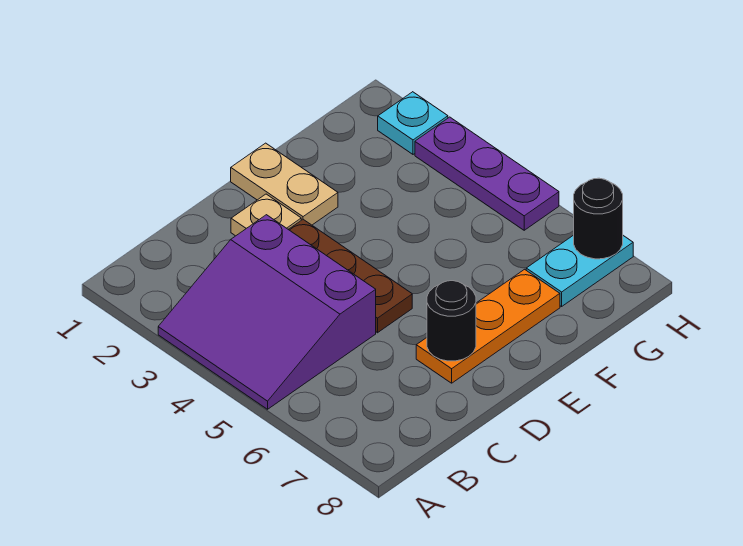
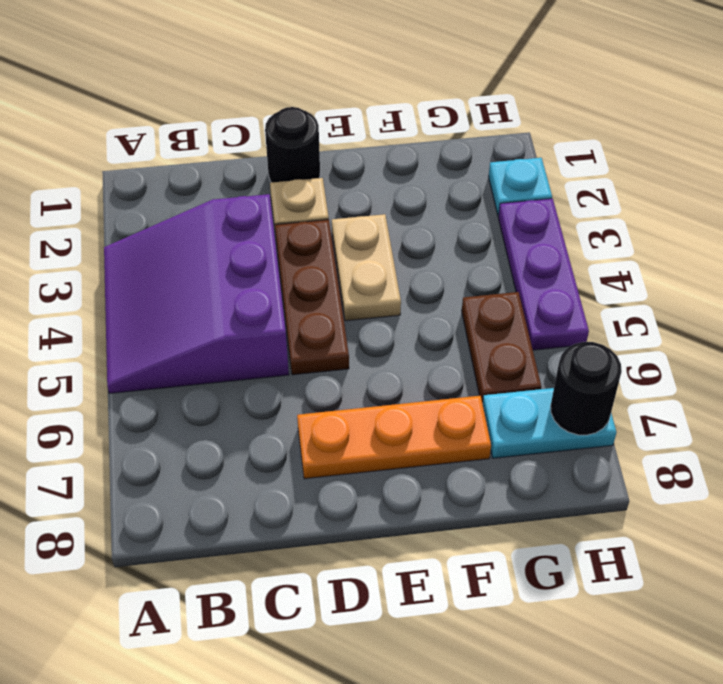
black 1x1 round brick [427,281,476,361] -> black 1x1 round brick moved to [265,107,320,183]
tan 1x2 plate [231,143,338,225] -> tan 1x2 plate moved to [332,214,401,321]
none -> brown 1x2 plate [462,292,541,404]

